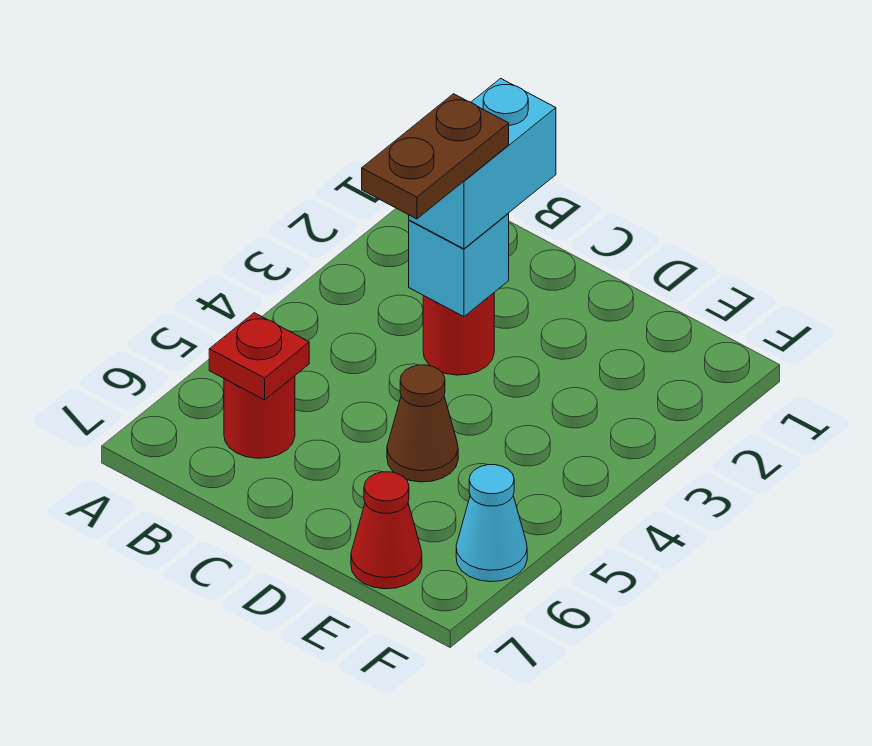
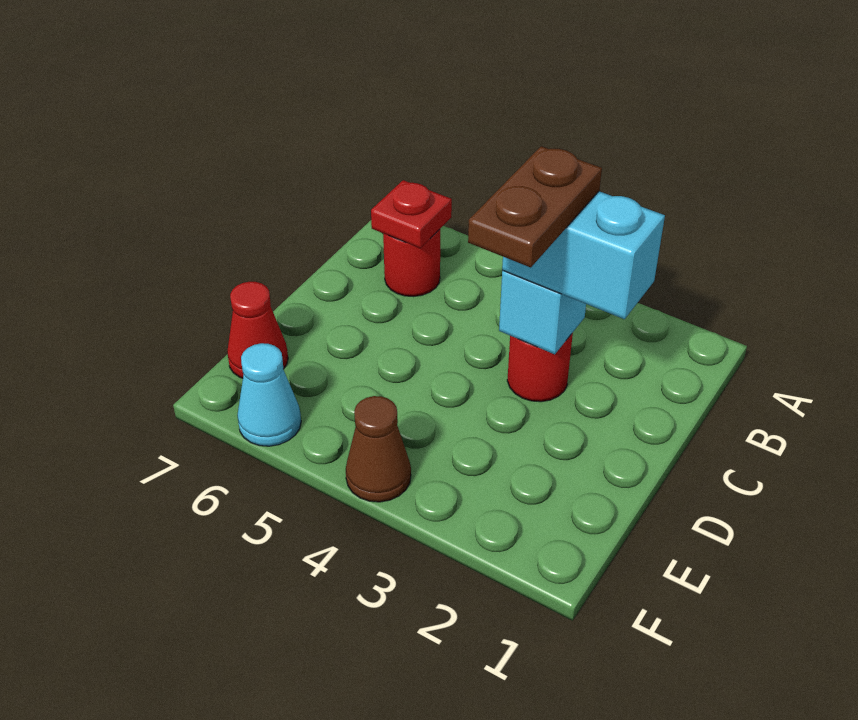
brown 1x2 plate [362,94,509,219] -> brown 1x2 plate turned to [468,146,602,267]
brown 1x1 cone [387,365,458,482] -> brown 1x1 cone moved to [346,396,411,502]

